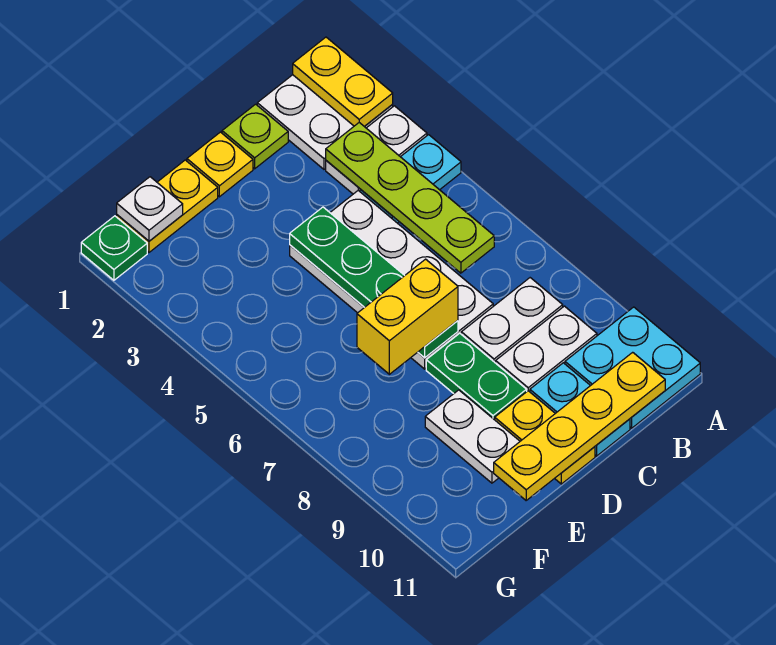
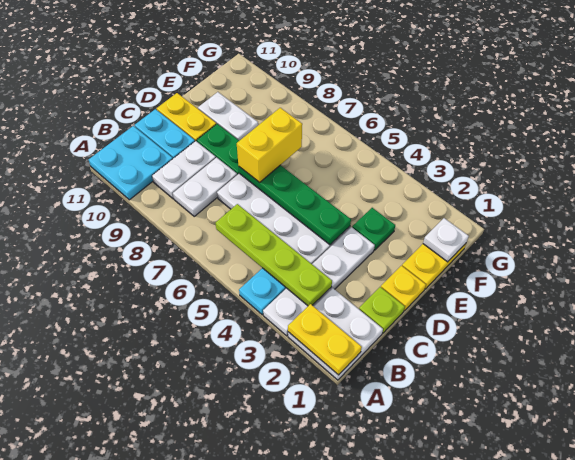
white 1x2 plate [326,106,427,194] -> white 1x4 plate [263,227,375,336]
yellow 1x4 plate [494,352,665,500] -> none
green 1x1 plate [81,216,147,280] -> green 1x1 plate moved to [352,208,395,250]

